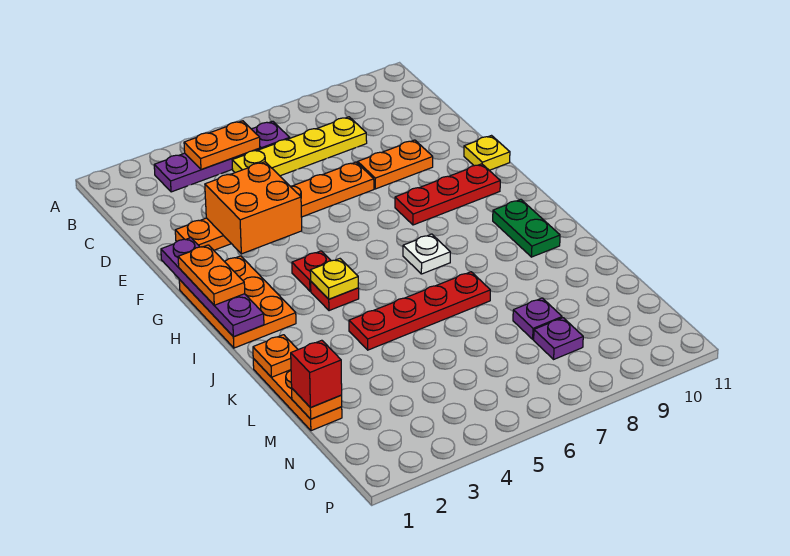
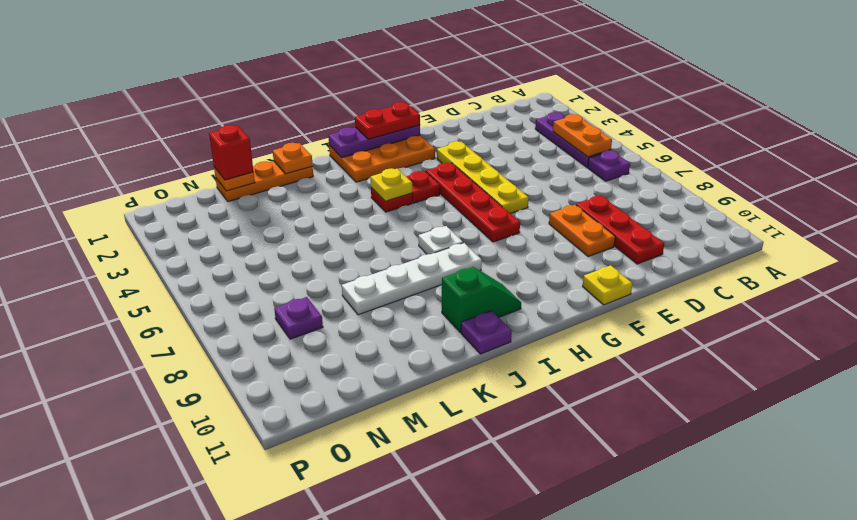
yellow 1x4 plate [232,117,367,176] -> yellow 1x4 plate moved to [437,141,529,214]
orange 1x6 plate [175,162,374,250] -> none
orange 2x2 brick [205,162,302,254] -> none
purple 1x4 plate [161,238,264,337] -> purple 1x3 plate [328,125,420,158]
orange 1x2 plate [178,245,245,305] -> red 1x2 plate [355,102,420,139]
red 1x3 plate [395,164,500,225] -> red 1x3 plate moved to [576,196,664,264]
none -> white 1x4 plate [342,243,482,315]
green 1x2 plate [493,199,560,257] -> green 1x2 slope [442,267,521,332]
red 1x4 plate [349,272,490,350] -> red 1x4 plate moved to [426,163,520,242]
purple 1x1 plate [513,298,562,339] -> purple 1x1 plate moved to [461,311,512,354]

